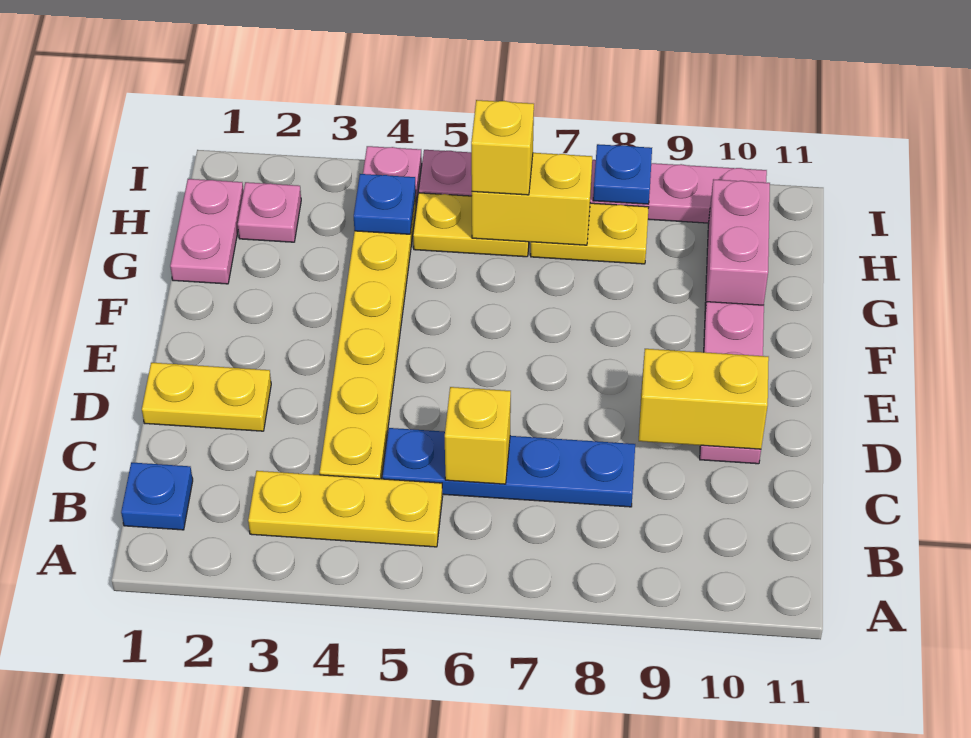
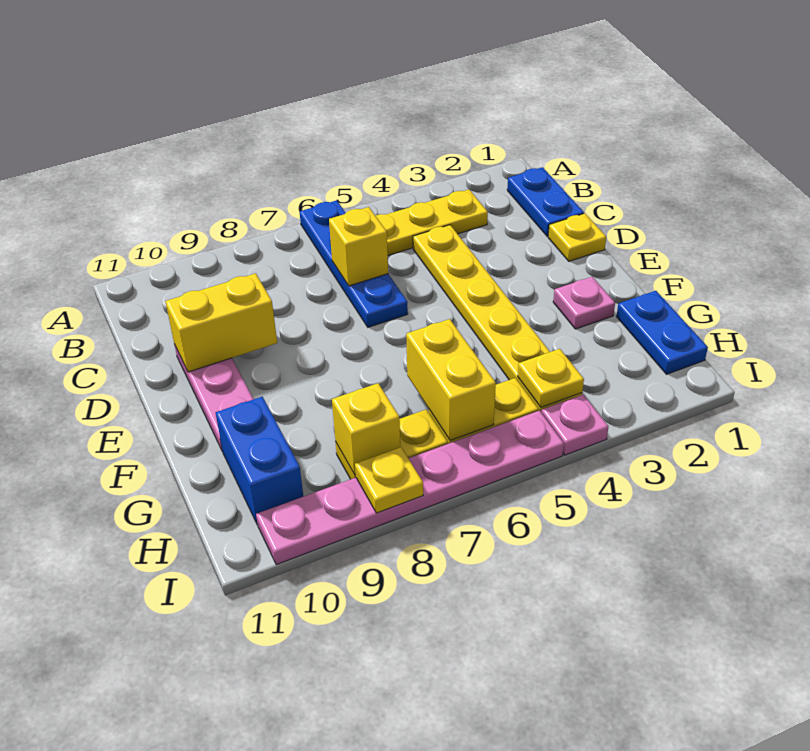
blue 1x1 plate [121,462,193,530] -> blue 1x2 plate [507,167,584,236]
blue 1x4 plate [382,428,635,507] -> blue 1x4 plate turned to [300,200,408,327]
yellow 1x2 plate [142,363,271,431] -> yellow 1x1 plate [548,213,606,261]
pink 1x2 plate [170,179,243,284] -> blue 1x2 plate [617,291,708,374]
pink 1x2 brick [705,179,770,311] -> blue 1x2 brick [216,397,303,525]
pink 1x1 plate [238,182,301,242] -> pink 1x1 plate moved to [553,277,615,329]
blue 1x1 plate [354,174,416,234] -> yellow 1x1 plate [518,349,584,407]
yellow 1x2 brick [472,153,592,245] -> yellow 1x2 brick turned to [406,319,496,440]
yellow 1x1 brick [471,100,534,195] -> yellow 1x1 brick moved to [332,383,400,475]
blue 1x1 plate [593,144,652,204] -> yellow 1x1 plate [355,447,423,513]

